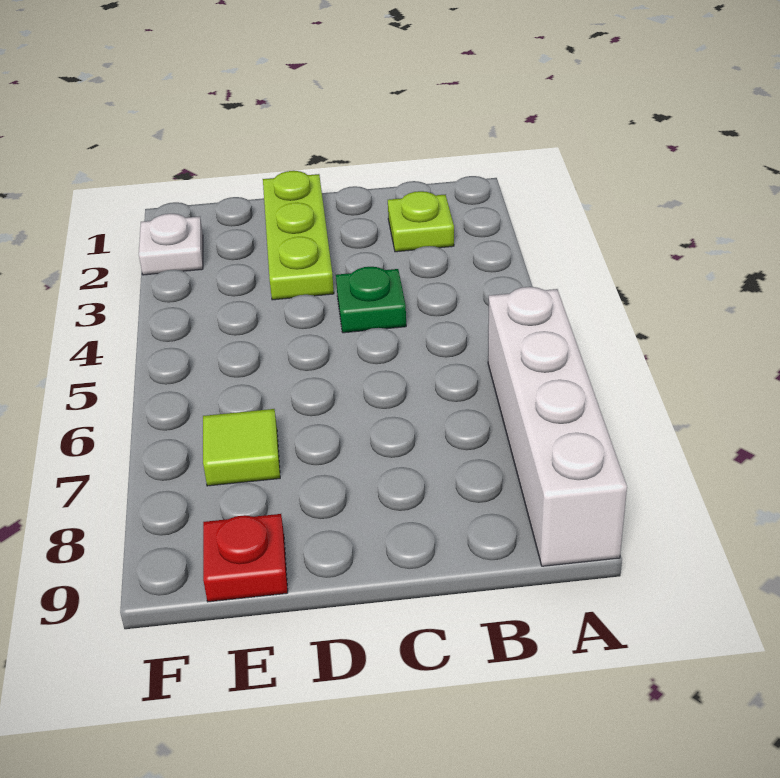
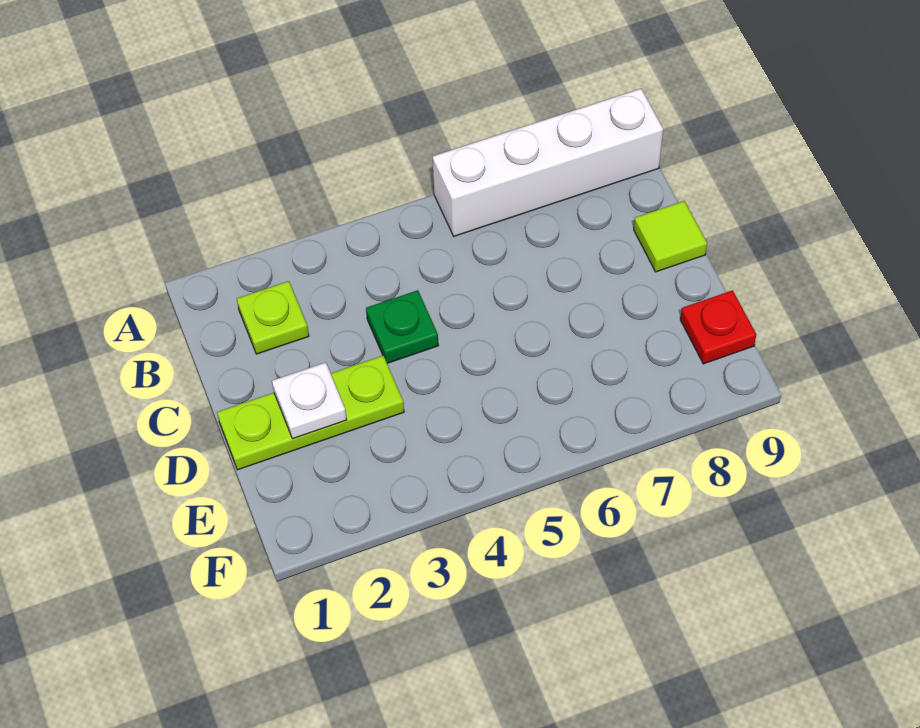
lime 1x1 tile [203,409,280,486] -> lime 1x1 tile moved to [634,201,707,272]
white 1x1 plate [139,214,203,275] -> white 1x1 plate moved to [272,362,347,439]

